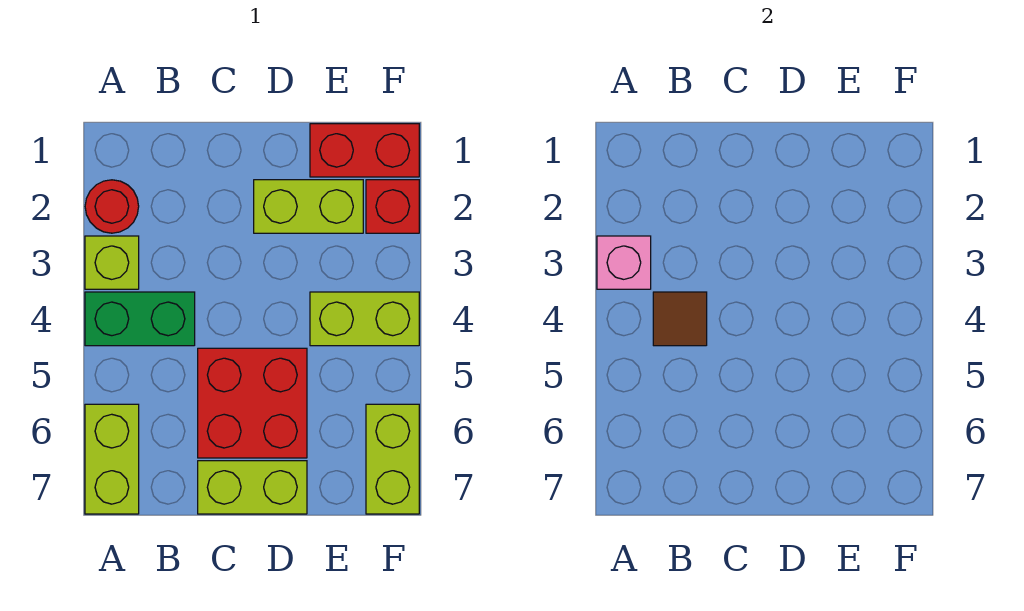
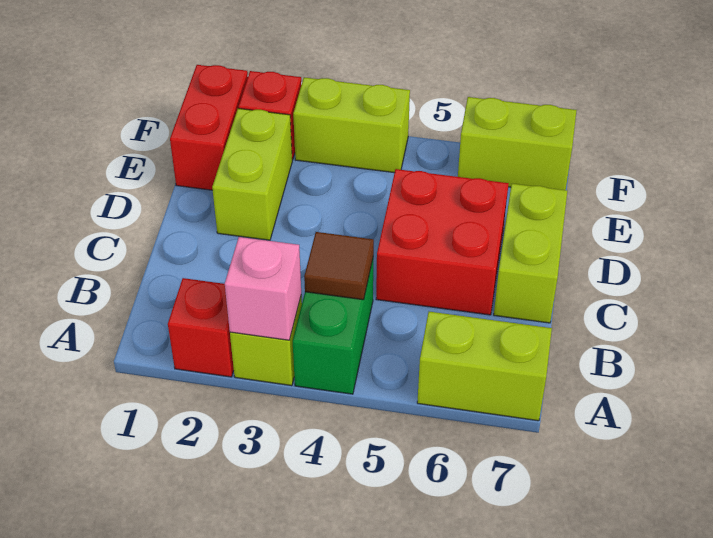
red 1x1 round brick [85,180,139,233] -> red 1x1 brick [168,278,234,377]
lime 1x2 brick [310,292,419,346] -> lime 1x2 brick turned to [293,77,410,173]

